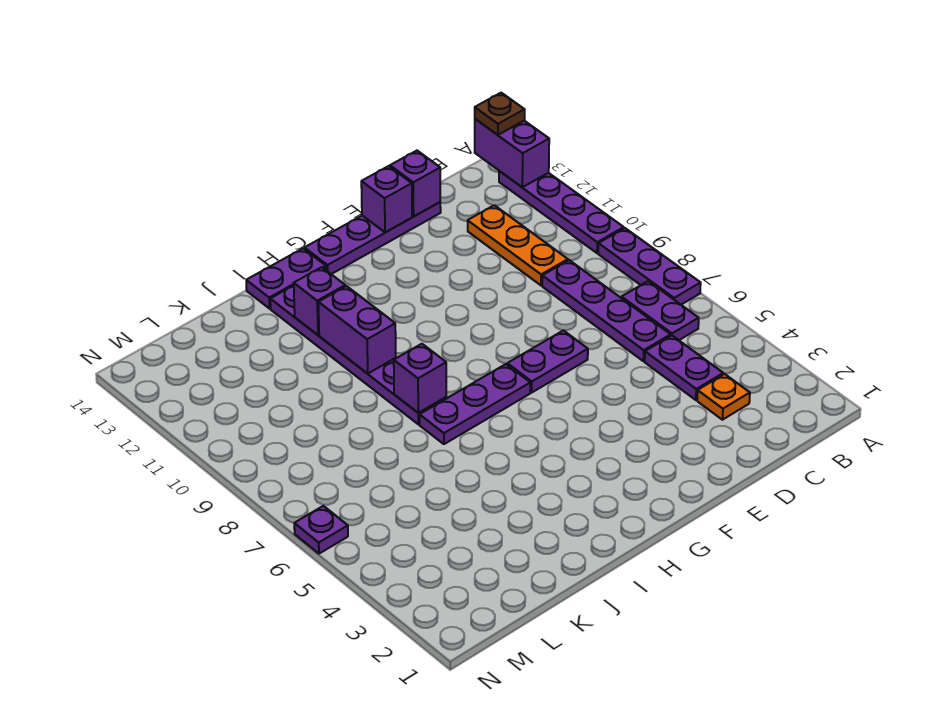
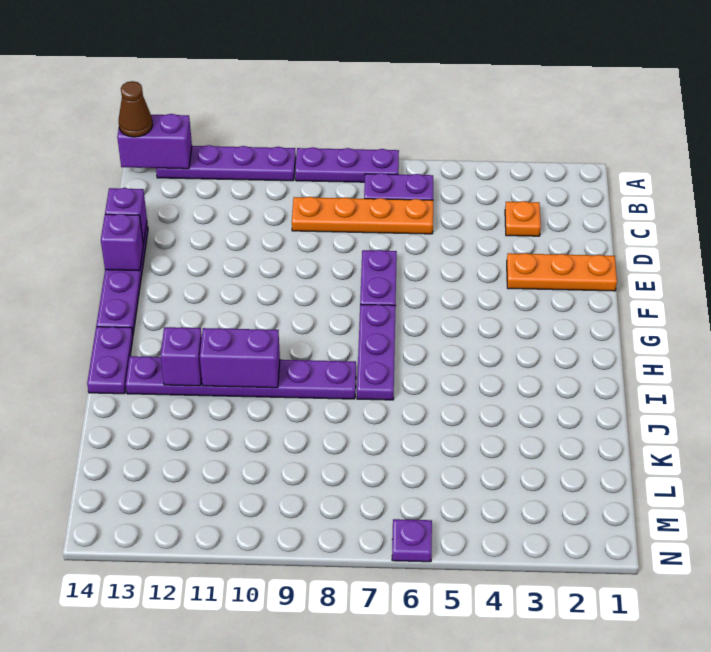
brown 1x1 plate [475,93,525,135] -> brown 1x1 cone [118,81,153,137]
purple 1x2 plate [645,336,723,400] -> none
purple 1x4 plate [542,260,671,361] -> orange 1x4 plate [292,197,433,234]
orange 1x3 plate [468,205,568,285] -> orange 1x3 plate moved to [507,253,617,291]
purple 1x1 brick [394,344,446,413] -> none

